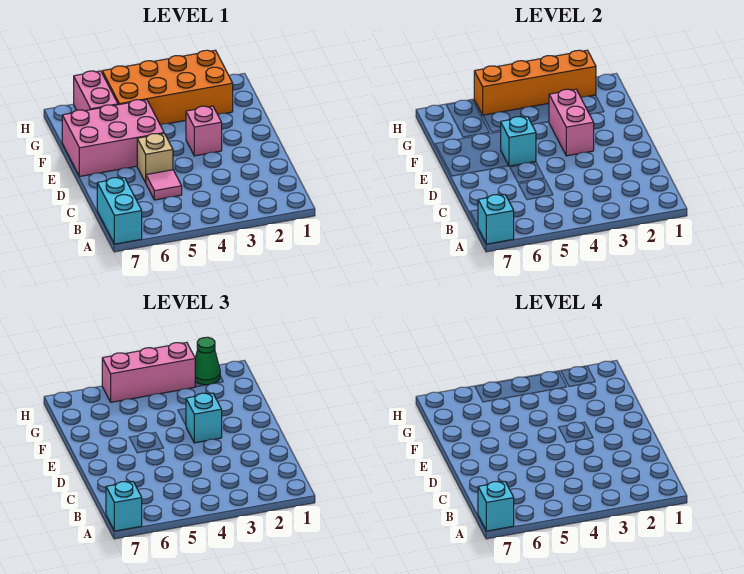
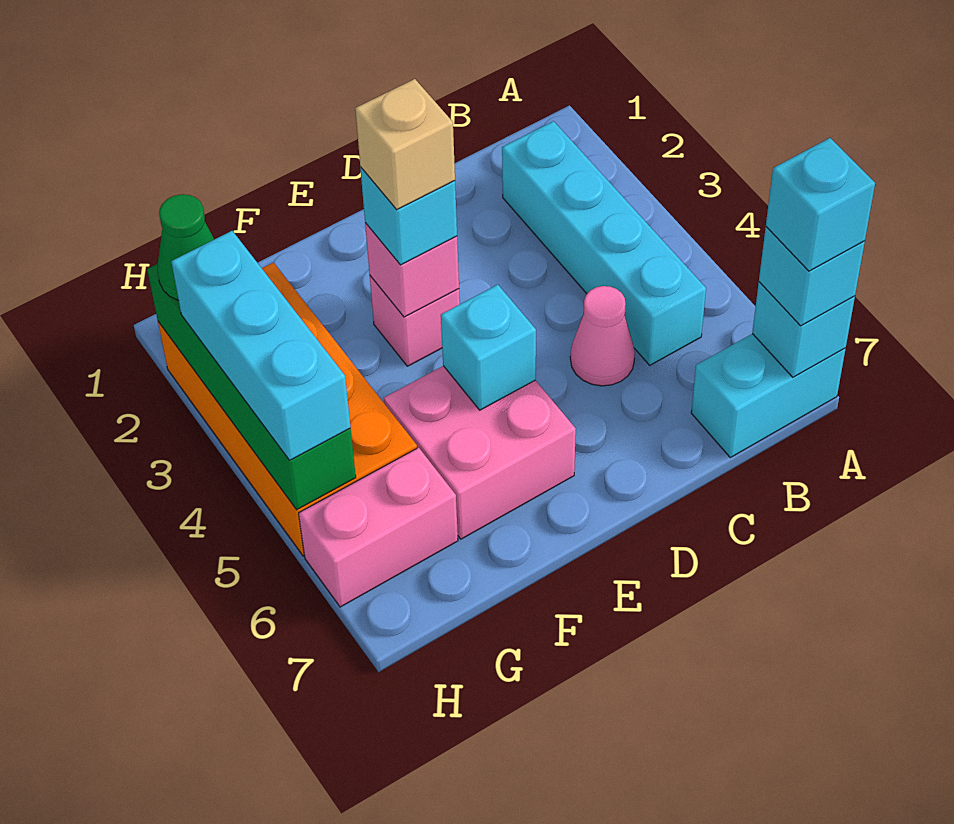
none -> cyan 1x4 brick [502,121,706,365]
pink 1x1 tile [146,170,182,200] -> pink 1x1 cone [570,286,635,386]
tan 1x1 brick [137,134,173,183] -> tan 1x1 brick moved to [355,79,455,210]
pink 1x2 brick [549,89,594,156] -> pink 1x1 brick [365,223,459,317]
pink 2x3 brick [62,100,164,176] -> pink 2x2 brick [384,366,576,539]
orange 1x4 brick [474,50,596,115] -> green 1x4 brick [147,264,356,510]
pink 1x3 brick [102,342,195,402] -> cyan 1x3 brick [171,231,351,460]

